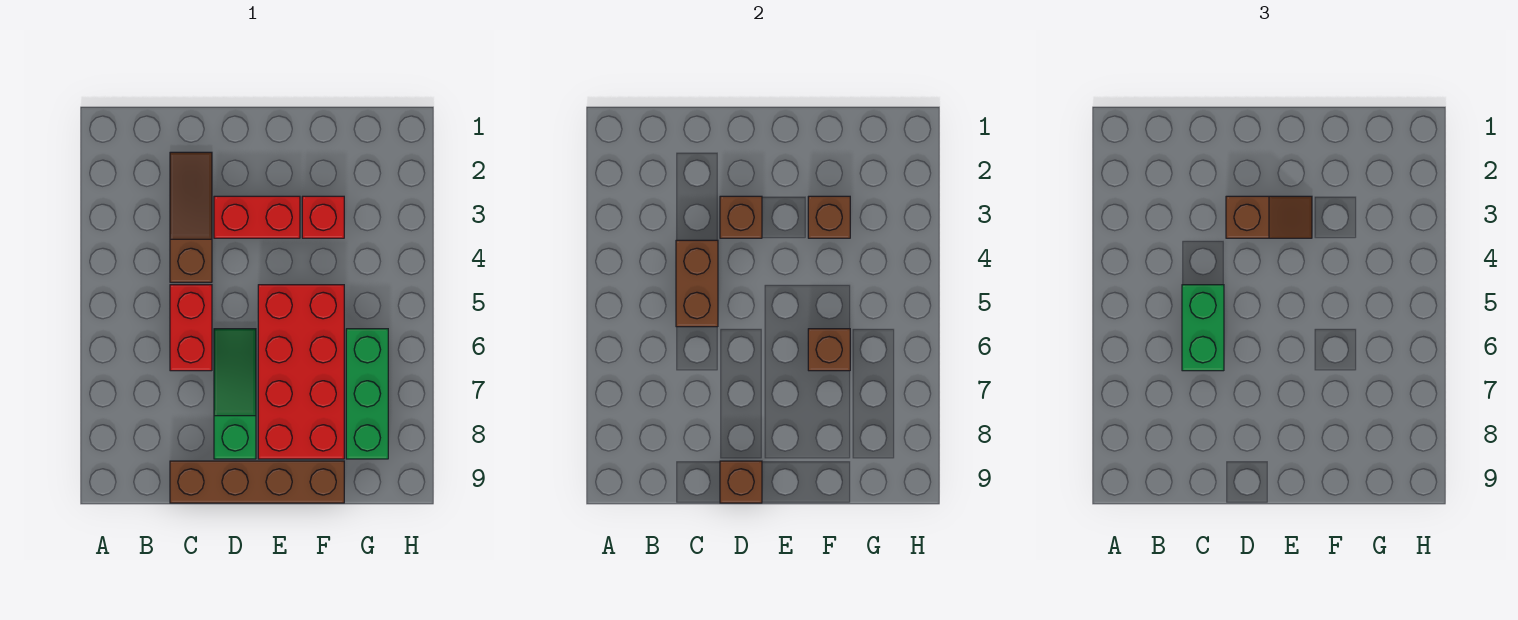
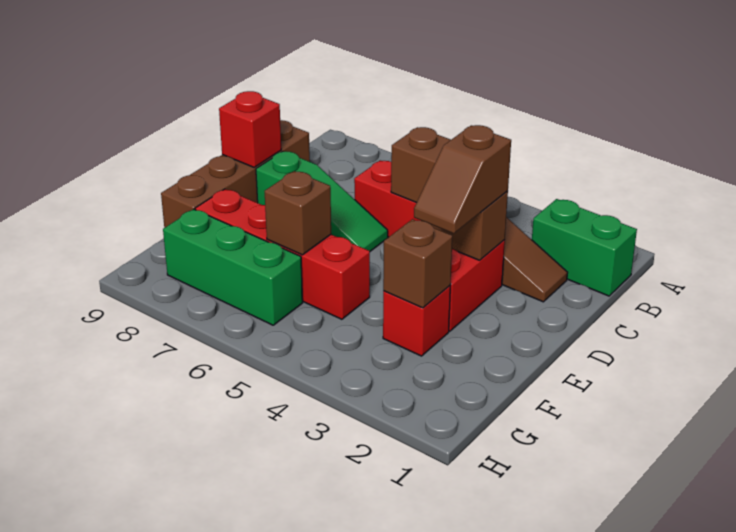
green 1x2 brick [1182,285,1224,371] -> green 1x2 brick moved to [532,199,637,296]
brown 1x1 brick [720,461,762,503] -> red 1x1 brick [219,91,281,167]
red 2x4 brick [258,285,344,459] -> red 1x4 brick [195,189,370,319]

